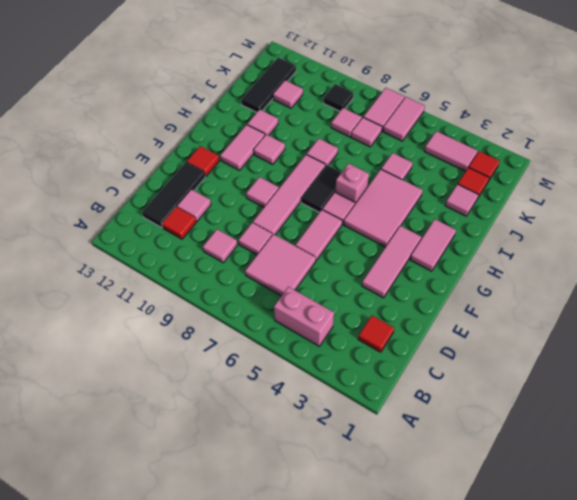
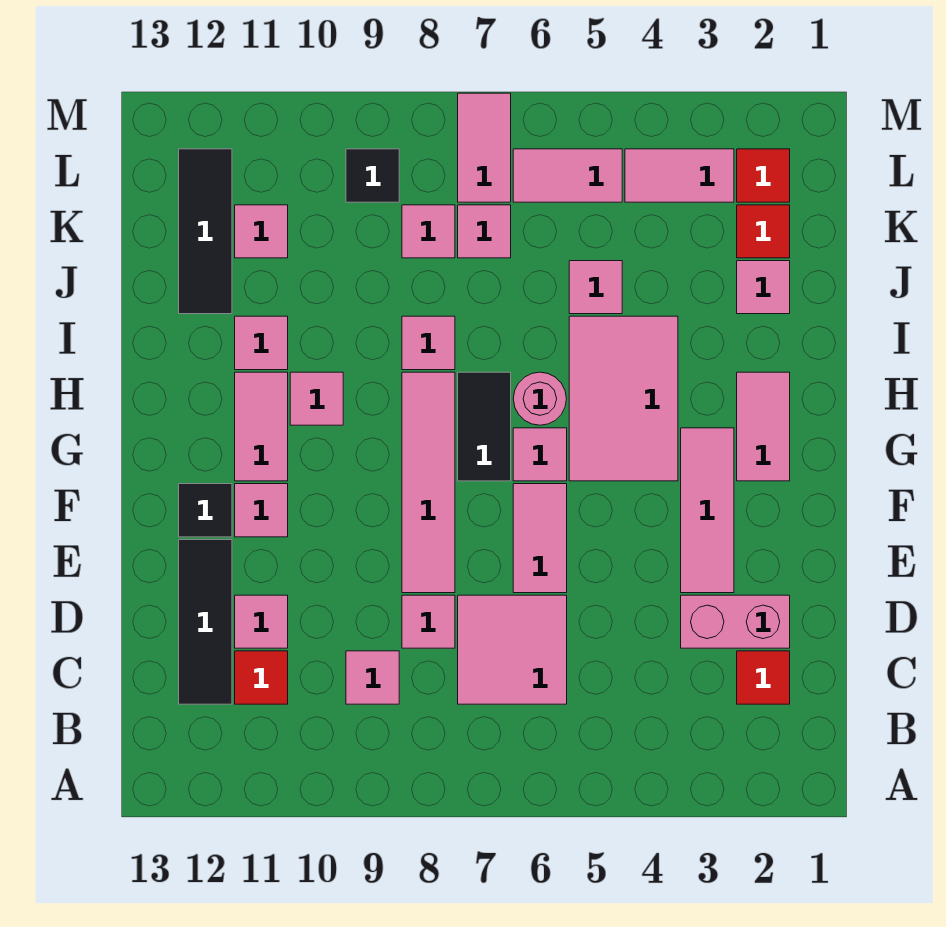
pink 1x2 brick [274,287,334,346] -> pink 1x2 brick moved to [681,595,790,648]
pink 1x1 tile [246,177,279,207] -> pink 1x1 tile moved to [235,484,288,537]
red 1x1 tile [187,146,219,176] -> black 1x1 tile [179,484,232,537]
pink 1x1 brick [335,163,369,204] -> pink 1x1 round brick [513,372,566,425]
pink 1x2 tile [383,97,425,141] -> pink 1x2 tile turned to [513,149,622,202]

